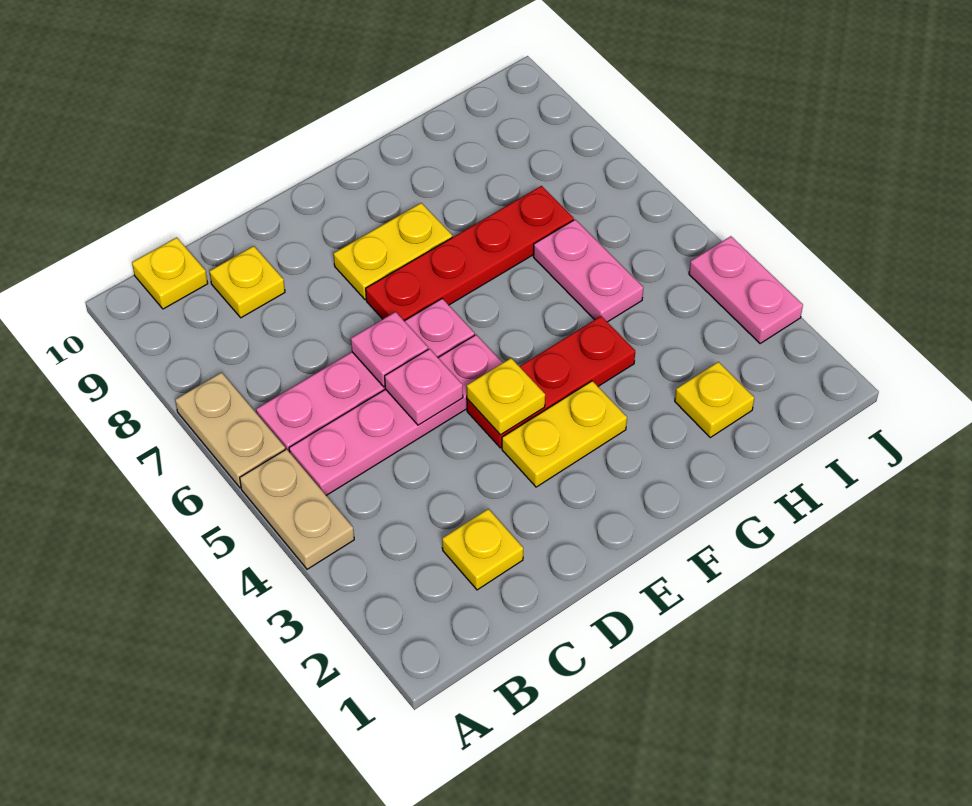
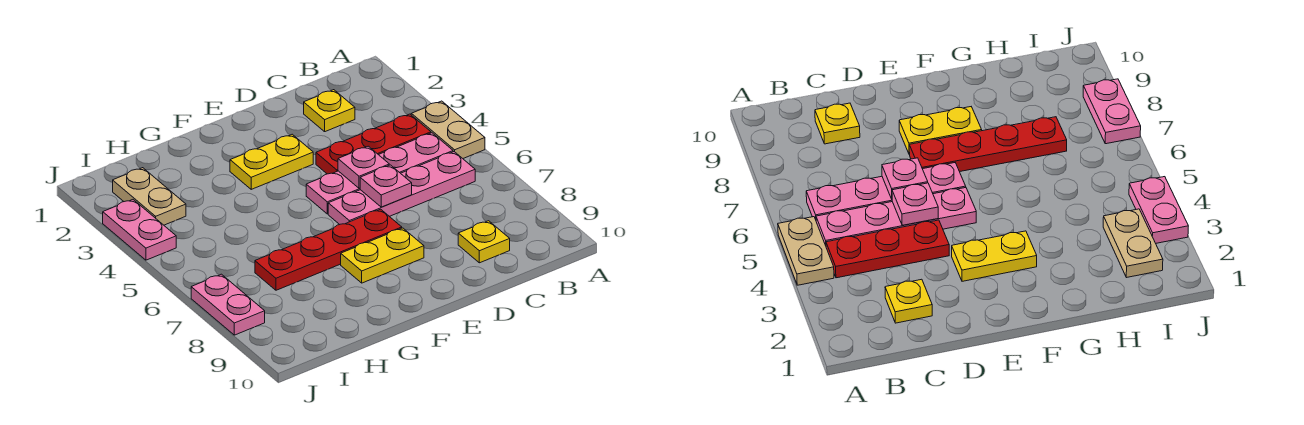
tan 1x2 plate [175,372,285,488] -> tan 1x2 plate moved to [113,168,186,225]
yellow 1x1 plate [132,238,208,309] -> none
red 1x3 plate [467,316,635,448] -> red 1x3 plate moved to [316,114,431,174]
yellow 1x1 plate [467,358,545,435] -> none
yellow 1x1 plate [675,362,754,437] -> none
pink 1x2 plate [533,220,643,322] -> pink 1x2 plate moved to [191,274,265,335]

